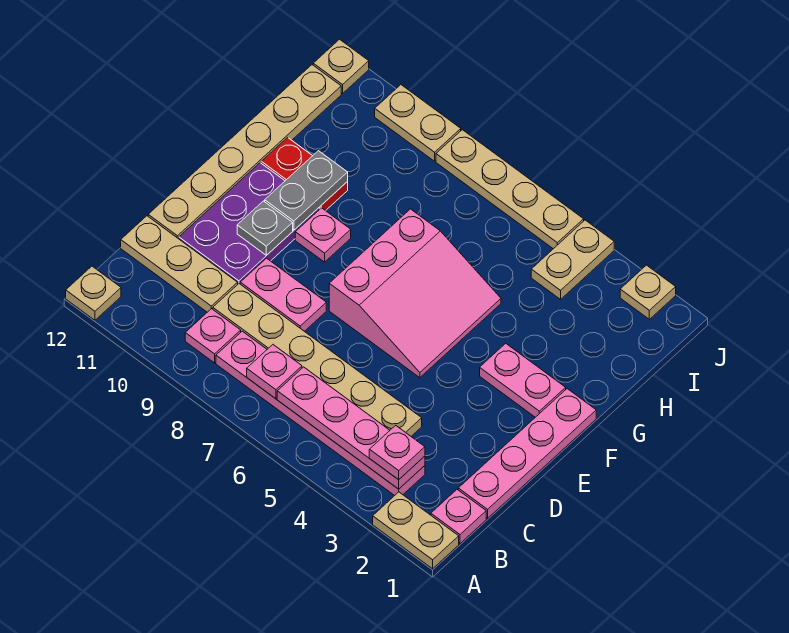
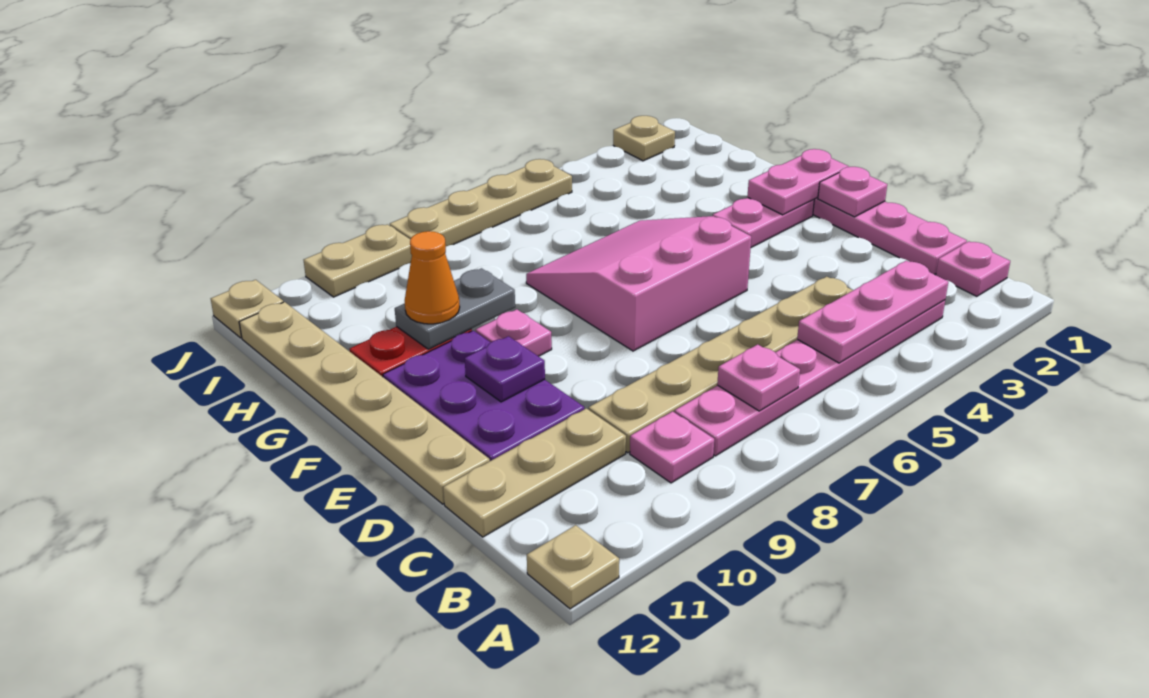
tan 1x2 plate [373,492,459,569] -> none
pink 1x4 plate [277,367,425,489] -> pink 1x3 plate [797,261,948,363]
pink 1x1 plate [369,425,425,480] -> pink 1x1 plate moved to [818,167,887,217]
pink 1x2 plate [240,258,326,331] -> pink 1x2 plate moved to [747,149,849,215]
pink 3x3 slope [329,209,501,378] -> pink 3x3 slope turned to [526,216,751,351]
grey 1x1 plate [237,201,293,255] -> purple 1x1 plate [465,336,545,402]
grey 1x2 plate [265,151,348,230] -> grey 1x2 plate turned to [395,268,515,349]
none -> orange 1x1 cone [405,231,460,324]
tan 1x2 plate [531,220,614,299] -> none

